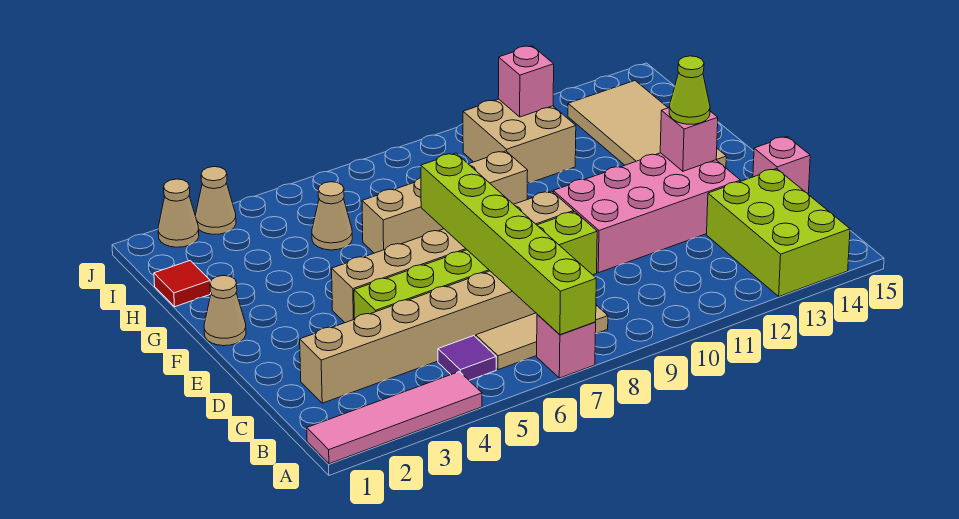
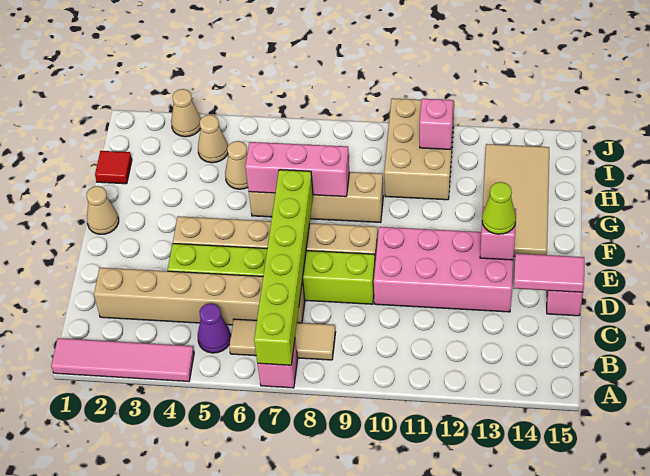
lime 2x3 brick [707,169,850,296] -> none
purple 1x1 tile [438,336,496,380] -> purple 1x1 cone [198,304,231,353]
none -> pink 1x2 tile [514,254,584,292]
none -> pink 1x3 brick [245,142,349,197]
tan 2x2 brick [463,99,576,183] -> tan 2x3 brick [384,98,454,200]
tan 1x1 cone [158,179,199,247] -> tan 1x1 cone moved to [198,115,228,163]

